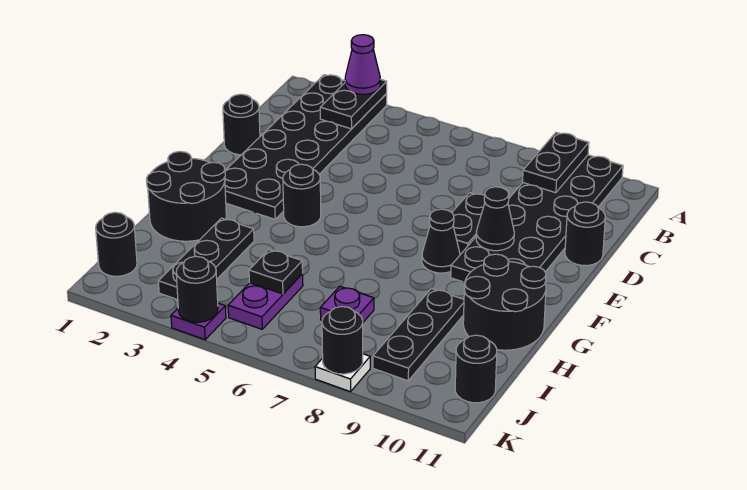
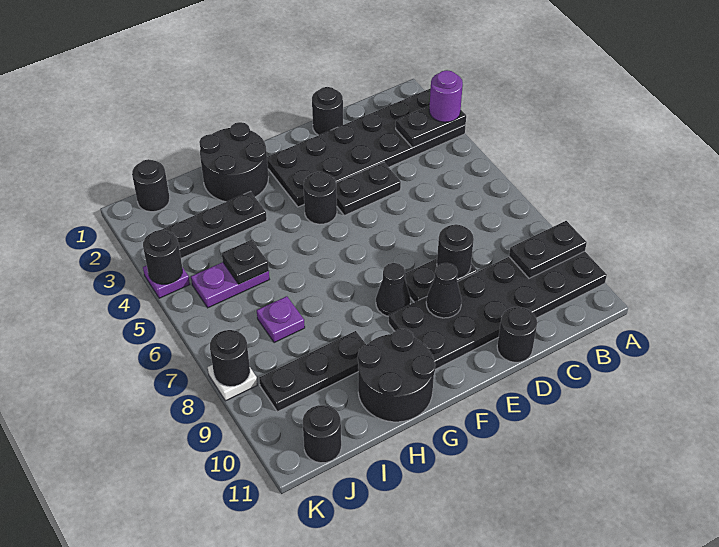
purple 1x1 cone [345,35,380,94] -> purple 1x1 round brick [429,70,463,122]
none -> black 1x2 plate [336,162,401,215]
none -> black 1x1 round brick [437,224,474,279]

